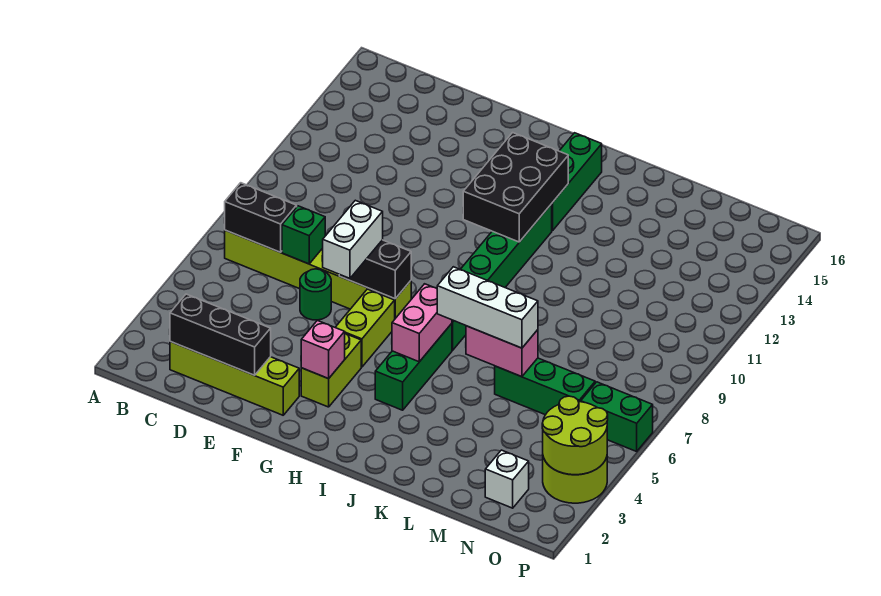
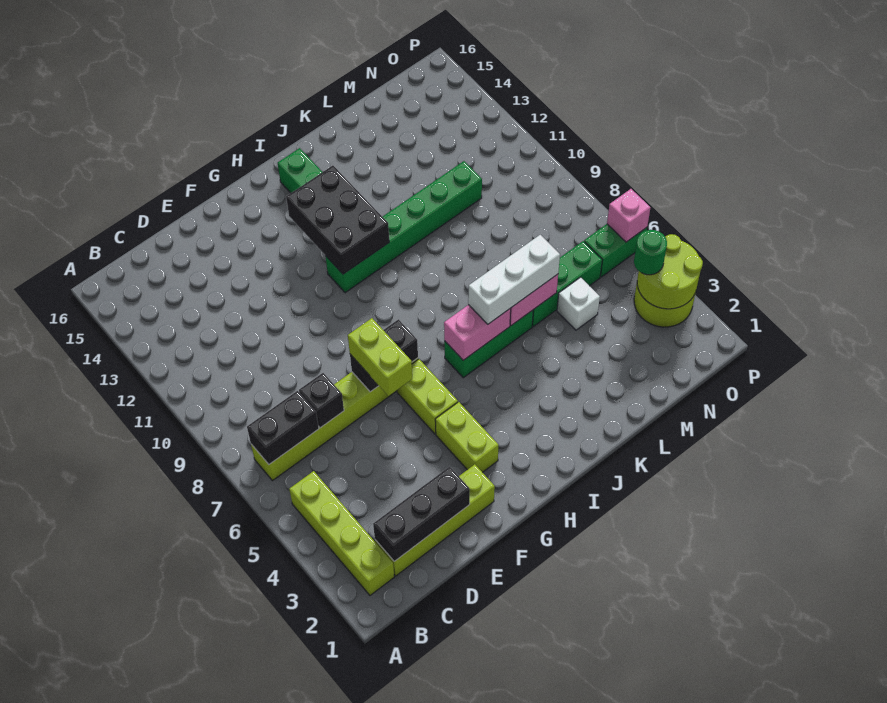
none -> lime 1x4 brick [289,471,394,595]
green 1x1 brick [282,206,325,264] -> black 1x1 brick [299,373,344,428]
green 1x1 round brick [300,269,331,320] -> green 1x1 round brick moved to [634,230,667,275]
white 1x2 brick [322,200,383,278] -> lime 1x2 brick [348,318,412,396]
pink 1x1 brick [301,320,345,379] -> pink 1x1 brick moved to [607,189,650,242]
green 1x3 brick [375,324,452,410] -> green 1x3 brick turned to [444,310,533,378]
pink 1x2 brick [392,284,452,362] -> pink 1x2 brick turned to [444,305,511,360]
green 1x6 brick [452,204,552,350] -> green 1x6 brick turned to [326,161,482,293]
white 1x1 brick [485,450,529,508] -> white 1x1 brick moved to [557,277,600,330]

